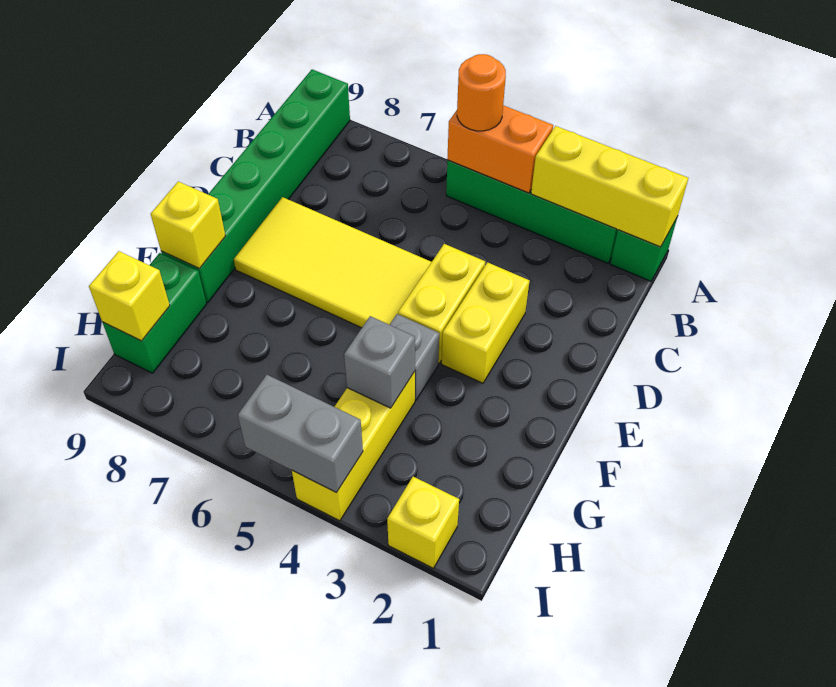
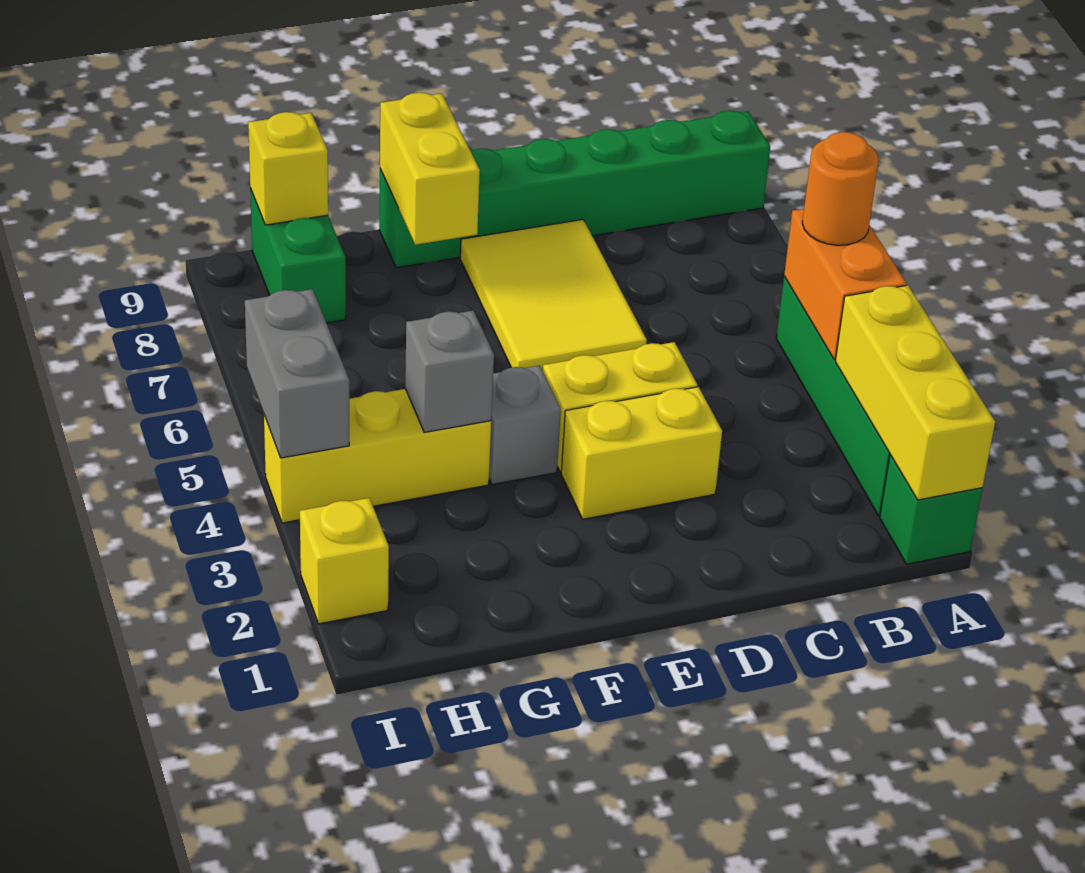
yellow 2x4 tile [234,197,431,328] -> yellow 2x3 tile [460,220,647,371]
yellow 1x1 brick [151,182,225,268] -> yellow 1x2 brick [380,93,480,245]
green 1x2 brick [102,253,206,373] -> green 1x2 brick turned to [250,189,346,323]

